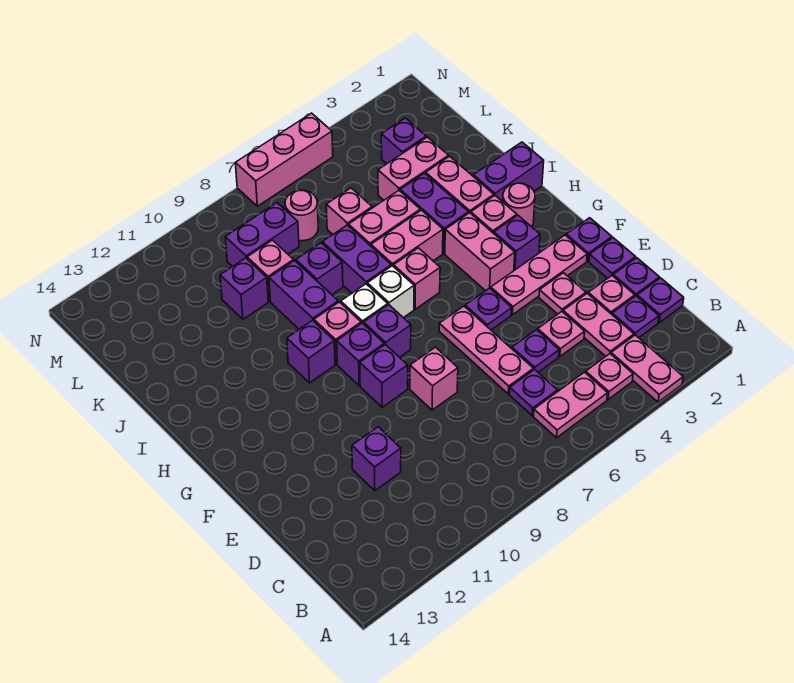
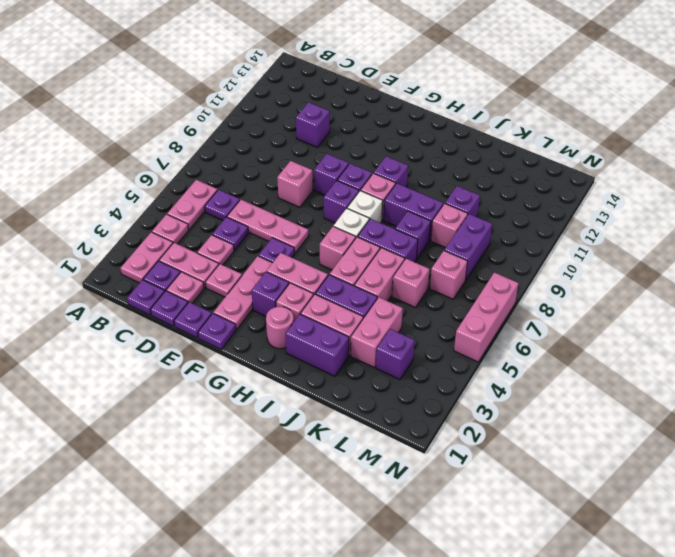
pink 1x2 plate [611,335,683,402] -> pink 1x2 plate turned to [121,232,173,283]
purple 1x2 brick [473,142,544,202] -> purple 1x2 brick turned to [286,314,349,376]
pink 1x1 round brick [285,190,318,241] -> pink 1x1 brick [430,251,468,299]

